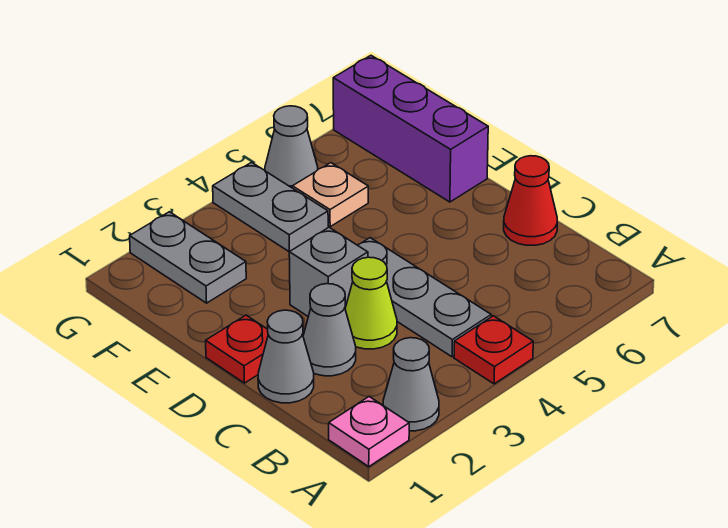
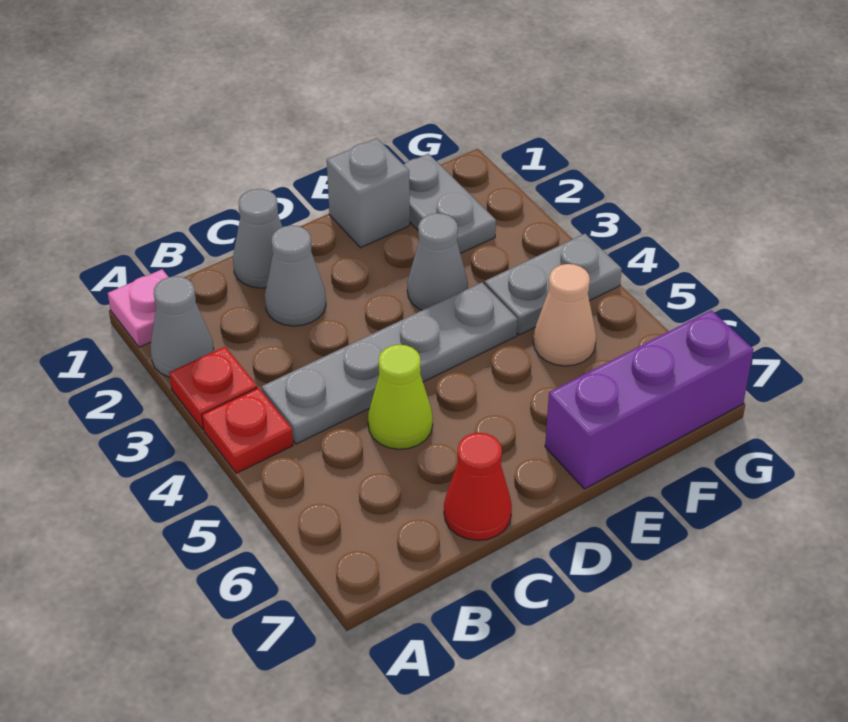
grey 1x3 plate [358,238,491,357] -> grey 1x4 plate [262,282,518,444]
lime 1x1 cone [345,257,397,349] -> lime 1x1 cone moved to [368,345,433,449]
red 1x1 plate [206,315,268,383] -> red 1x1 plate moved to [169,347,257,429]
grey 1x1 brick [289,227,368,316] -> grey 1x1 brick moved to [327,138,410,248]
grey 1x2 plate [130,212,246,303] -> grey 1x2 plate turned to [403,154,496,254]
tan 1x1 plate [292,163,368,227] -> tan 1x1 cone [533,264,596,366]
grey 1x1 cone [265,106,318,188] -> grey 1x1 cone moved to [407,213,468,310]

